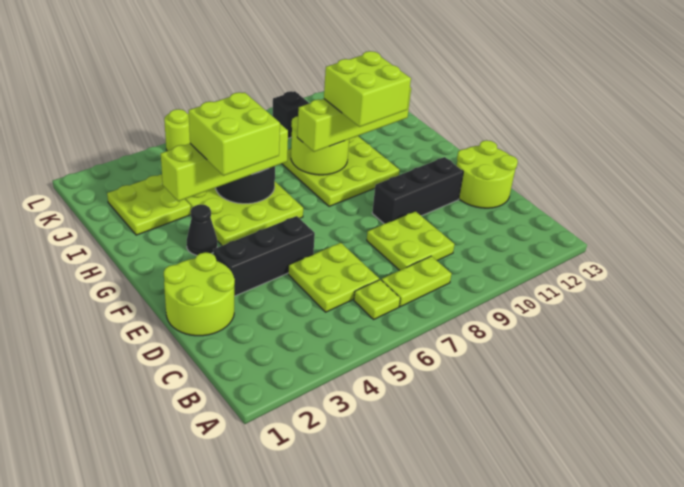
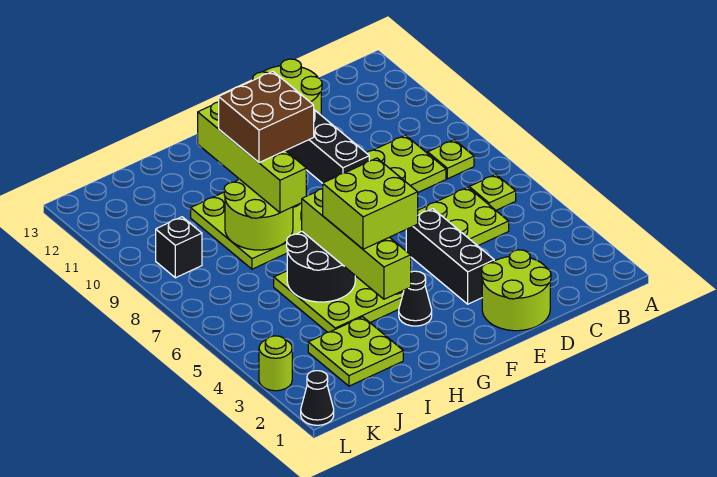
lime 1x2 plate [382,256,451,307] -> lime 1x1 plate [428,140,474,179]
lime 2x2 brick [324,51,411,127] -> brown 2x2 brick [219,71,314,163]
none -> black 1x1 cone [301,371,334,425]
lime 1x1 round brick [164,109,190,151] -> lime 1x1 round brick moved to [259,336,292,391]

